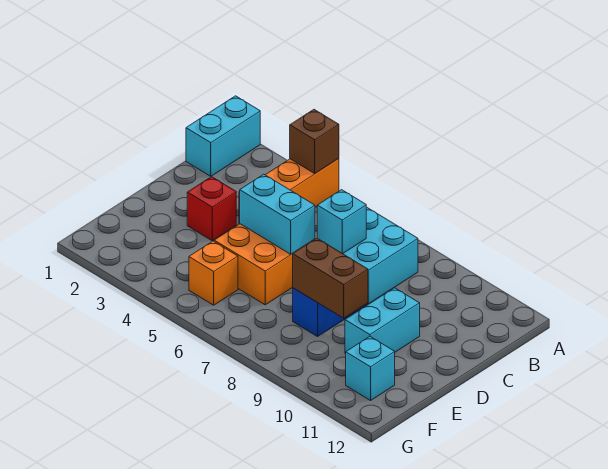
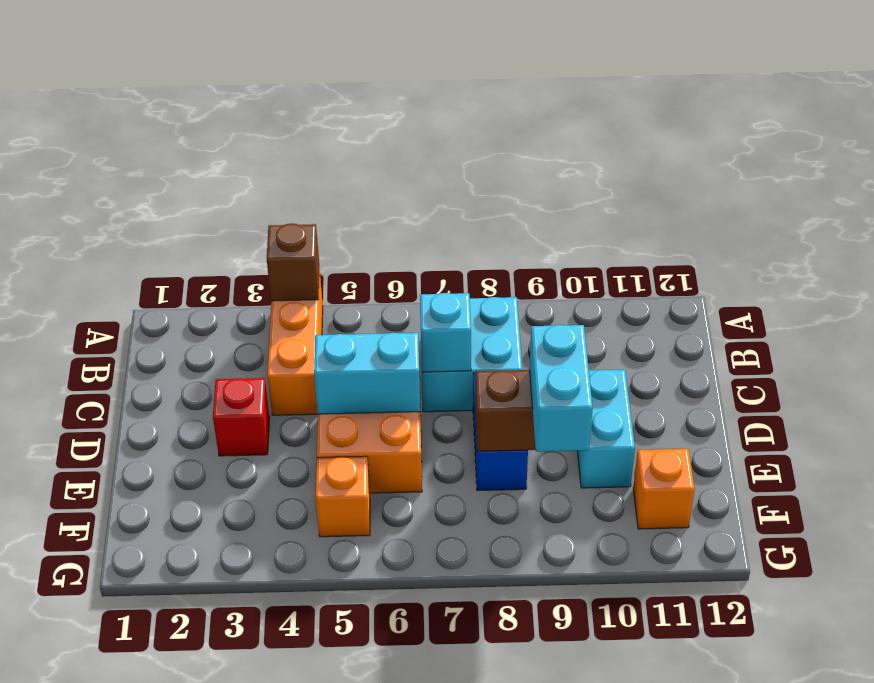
cyan 1x2 brick [186,96,260,176] -> cyan 1x2 brick moved to [530,325,593,452]
cyan 1x1 brick [346,337,395,400] -> orange 1x1 brick [633,449,694,529]

